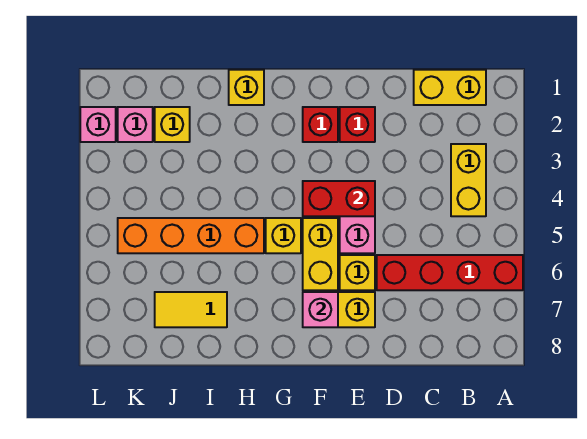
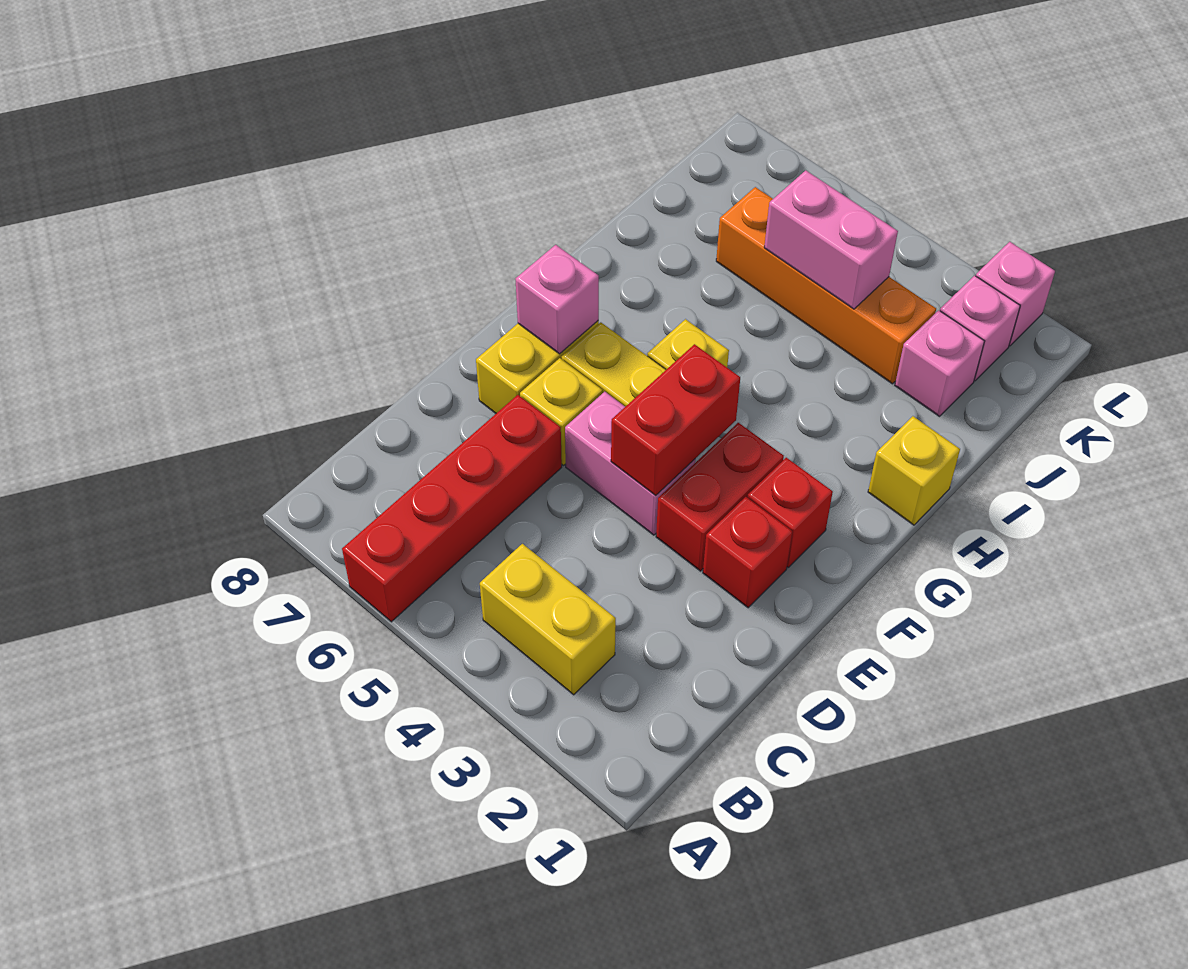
yellow 1x2 brick [414,70,486,105] -> none
none -> red 1x2 brick [656,423,784,571]
orange 1x4 brick [118,218,264,253] -> orange 1x4 brick turned to [716,187,936,384]
yellow 1x2 tile [155,292,227,327] -> none
yellow 1x1 brick [155,107,190,142] -> pink 1x1 brick [895,310,985,416]
none -> pink 1x2 brick [764,170,898,309]

